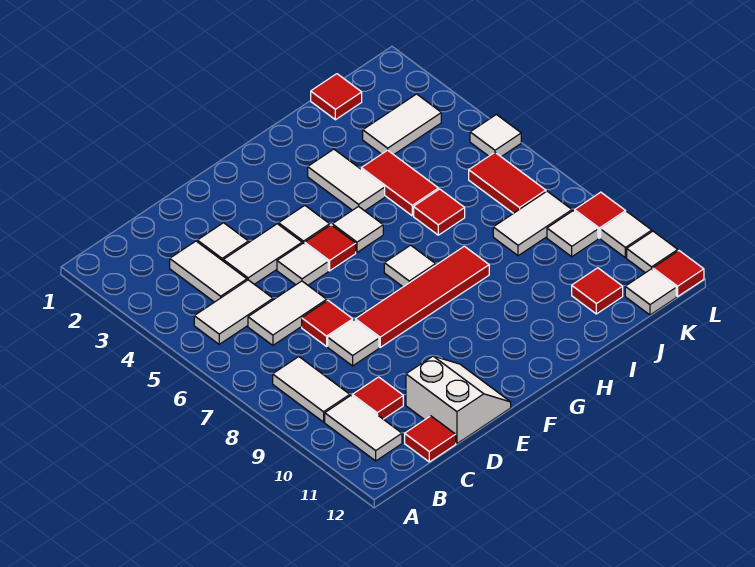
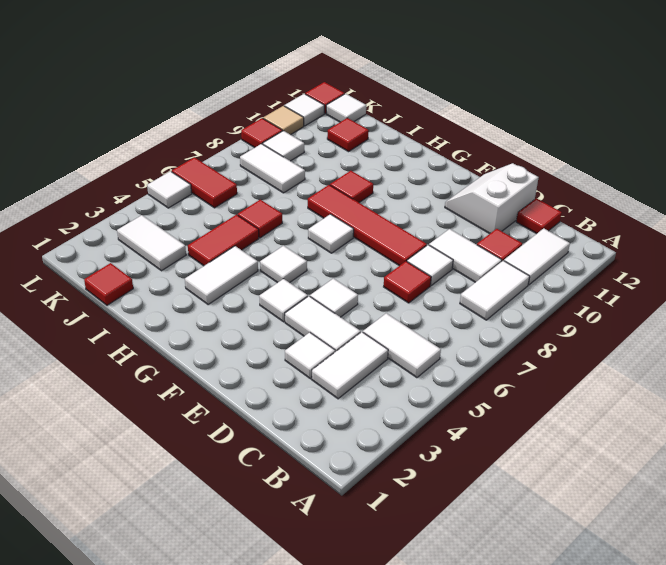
white 1x2 tile [248,281,327,345] -> white 1x2 tile moved to [429,229,502,282]
red 1x1 tile [305,225,356,271] -> red 1x1 tile moved to [330,171,373,202]
red 1x2 tile [469,153,546,213] -> red 1x2 tile turned to [172,157,237,208]
white 1x1 tile [601,212,652,258] -> tan 1x1 tile [263,106,304,135]

